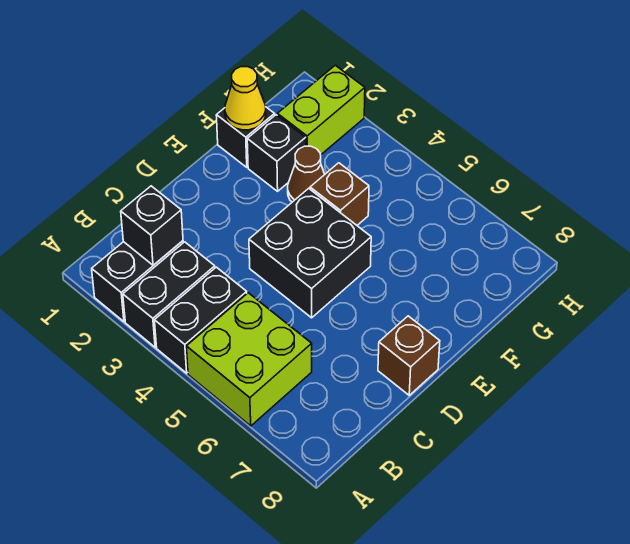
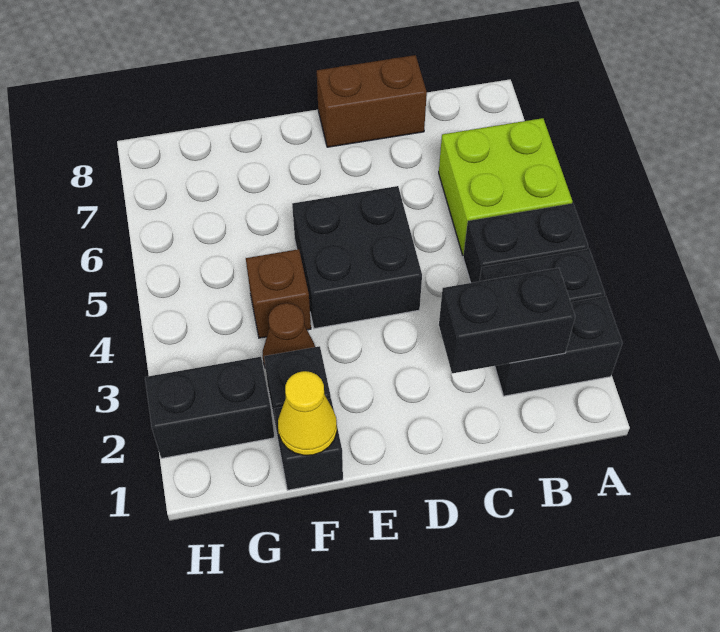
black 1x1 brick [121,186,183,265] -> black 1x2 brick [439,268,575,373]
brown 1x1 brick [378,316,440,395] -> brown 1x2 brick [317,55,427,147]
lime 1x2 brick [277,65,365,154] -> black 1x2 brick [145,357,275,458]

